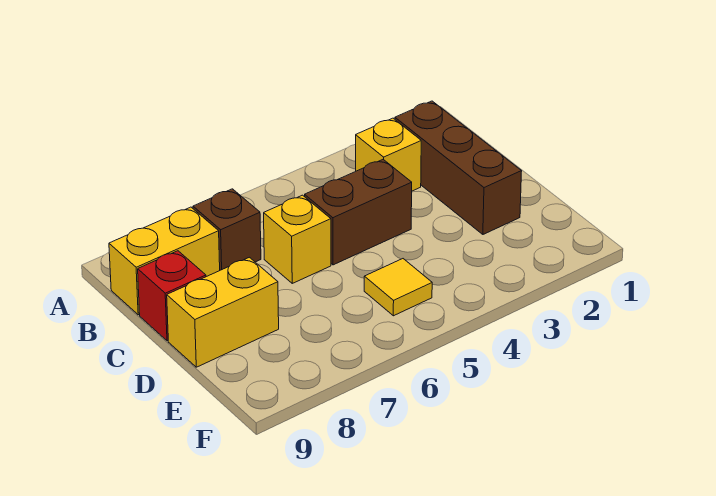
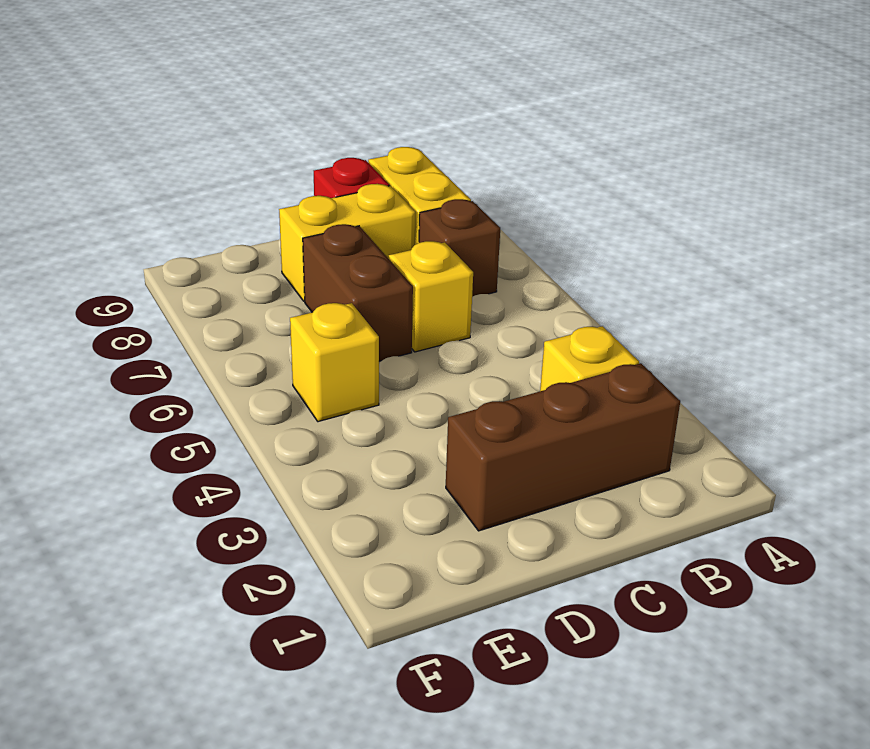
brown 1x2 brick [305,159,412,265] -> brown 1x2 brick moved to [303,224,413,361]
yellow 1x2 brick [167,257,279,367] -> yellow 1x2 brick turned to [279,184,416,301]
yellow 1x1 tile [364,259,432,316] -> yellow 1x1 brick [290,303,379,422]

